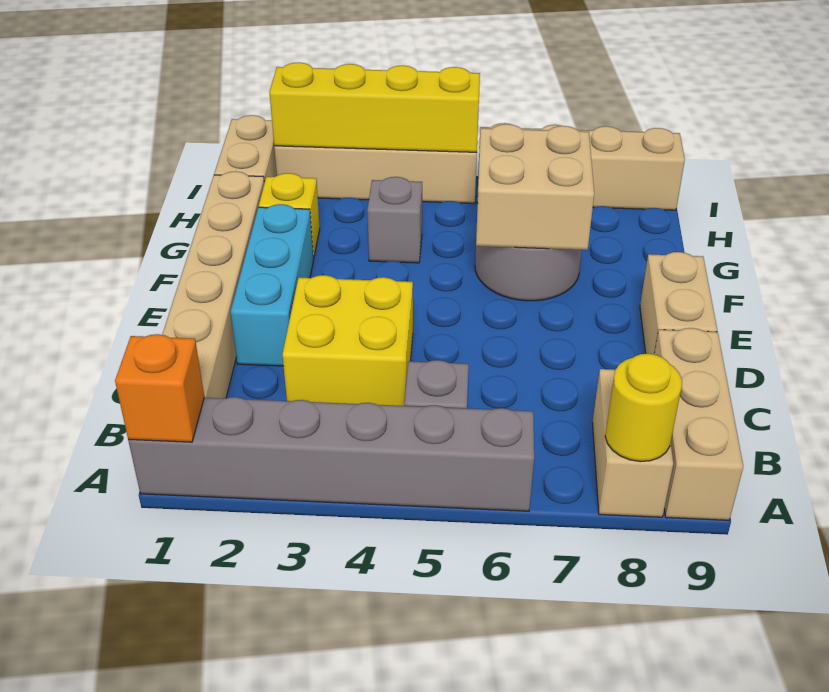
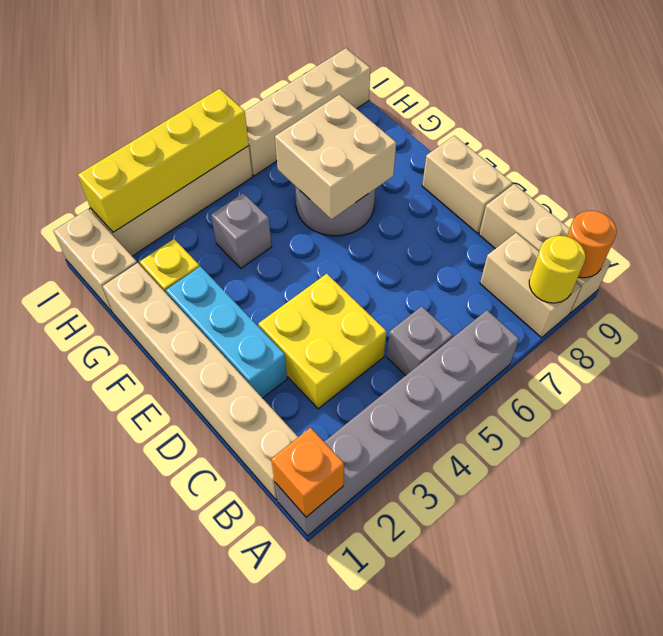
none -> orange 1x1 round brick [567,211,617,278]

